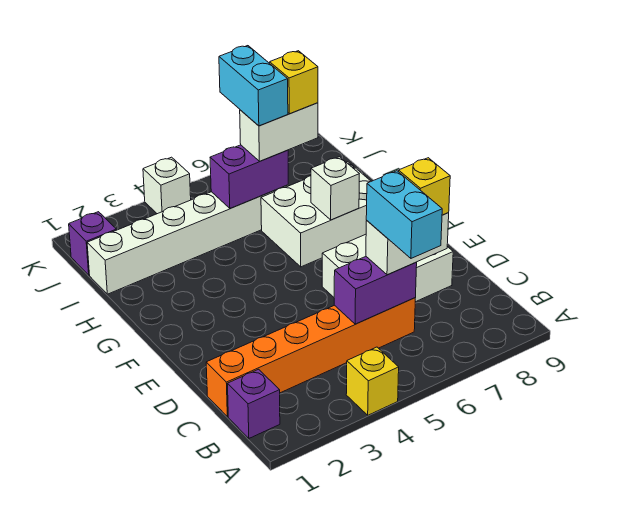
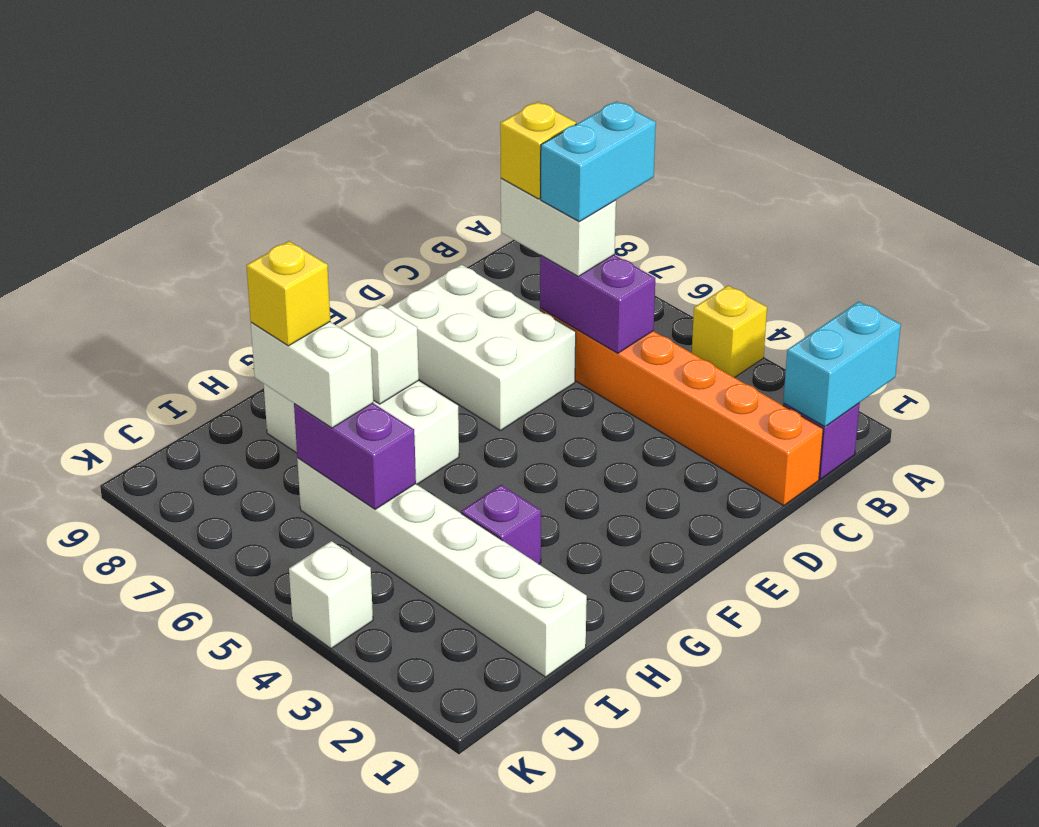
cyan 1x2 brick [219,46,288,126] -> cyan 1x2 brick moved to [783,302,901,427]
purple 1x1 brick [69,212,116,275] -> purple 1x1 brick moved to [461,485,541,564]

